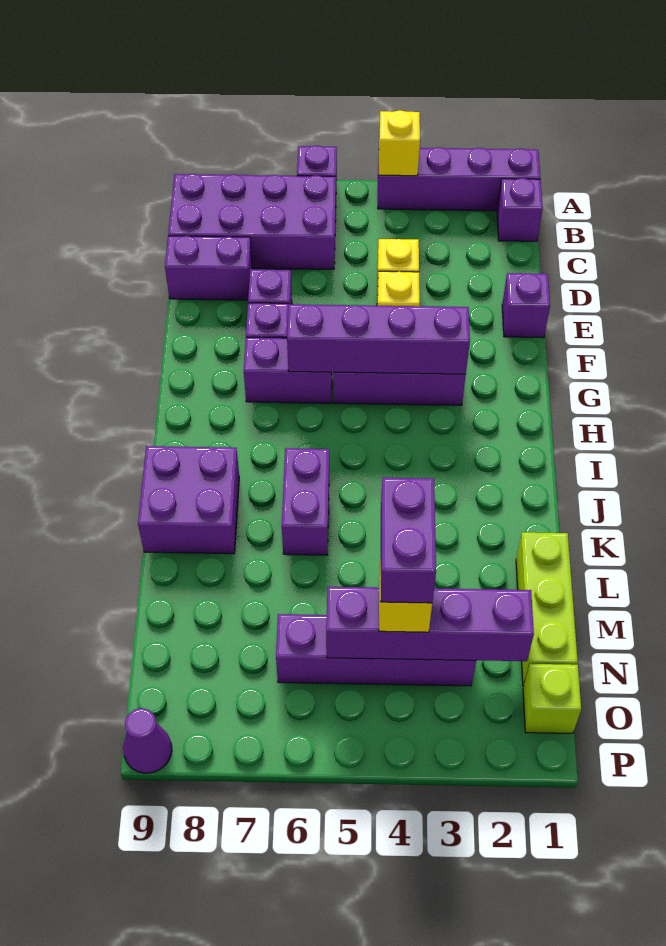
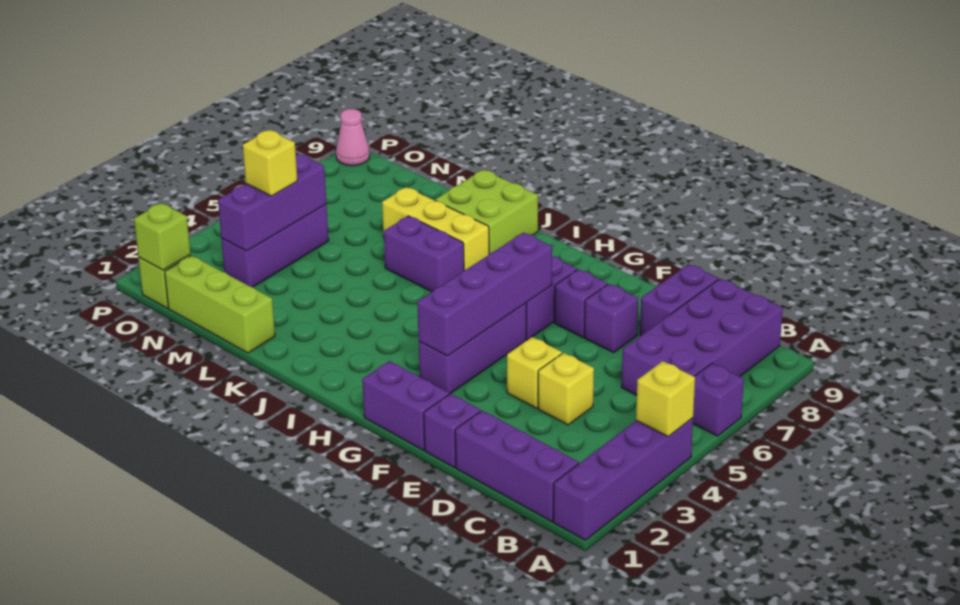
purple 1x1 brick [497,178,543,241] -> purple 1x3 brick [455,410,579,522]
none -> yellow 1x3 brick [382,187,489,270]
purple 2x2 brick [138,446,239,554] -> lime 2x2 brick [435,170,538,254]
purple 1x2 brick [381,478,436,603] -> purple 1x2 brick moved to [362,361,449,450]
purple 1x4 brick [326,587,534,661] -> purple 1x3 brick [218,154,326,251]
purple 1x4 brick [276,614,476,686] -> purple 1x3 brick [221,204,329,287]
none -> lime 1x1 brick [134,203,190,270]
purple 1x1 cone [123,708,172,773] -> pink 1x1 cone [336,109,370,166]

